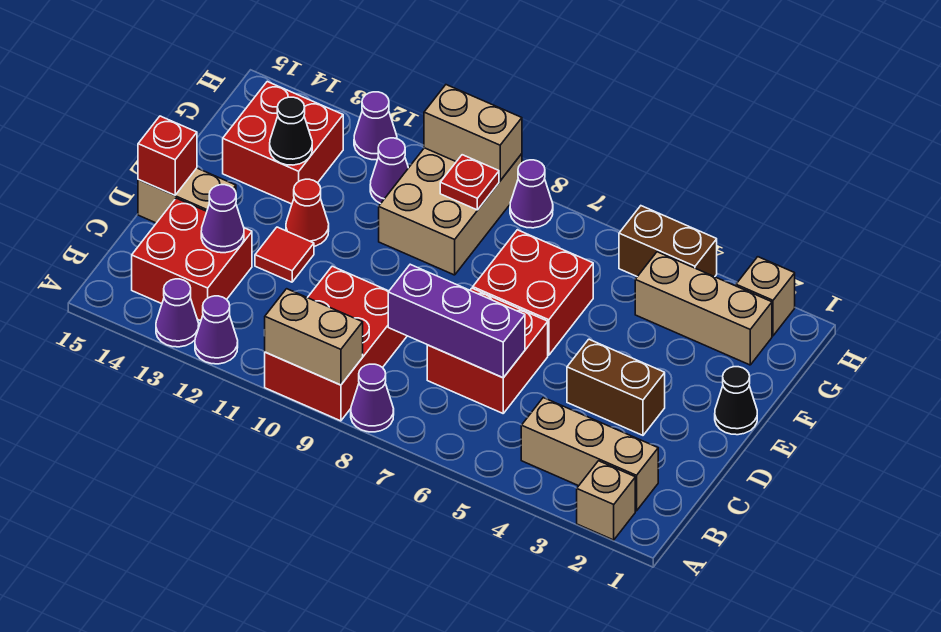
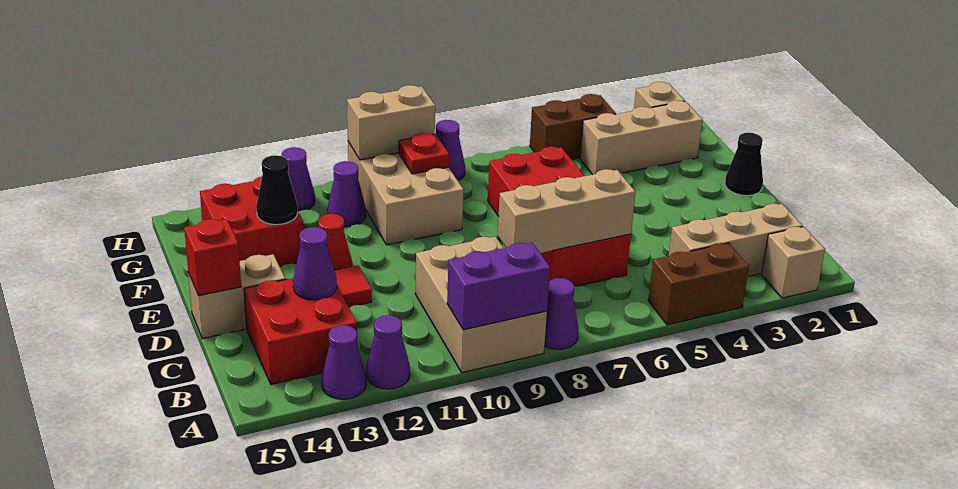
red 2x3 brick [265,266,407,421] -> tan 2x3 brick [415,236,547,373]
tan 1x2 brick [265,289,363,385] -> purple 1x2 brick [447,242,550,330]
purple 1x3 brick [388,264,525,378] -> tan 1x3 brick [498,169,635,253]
brown 1x2 brick [567,339,665,435] -> brown 1x2 brick moved to [648,243,749,325]

